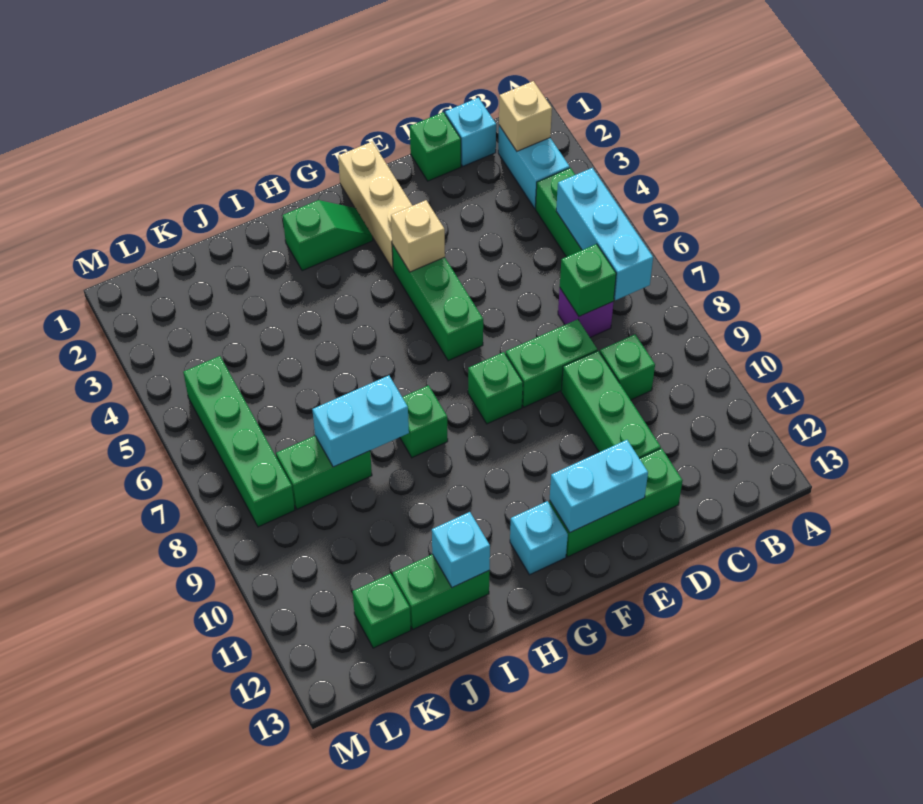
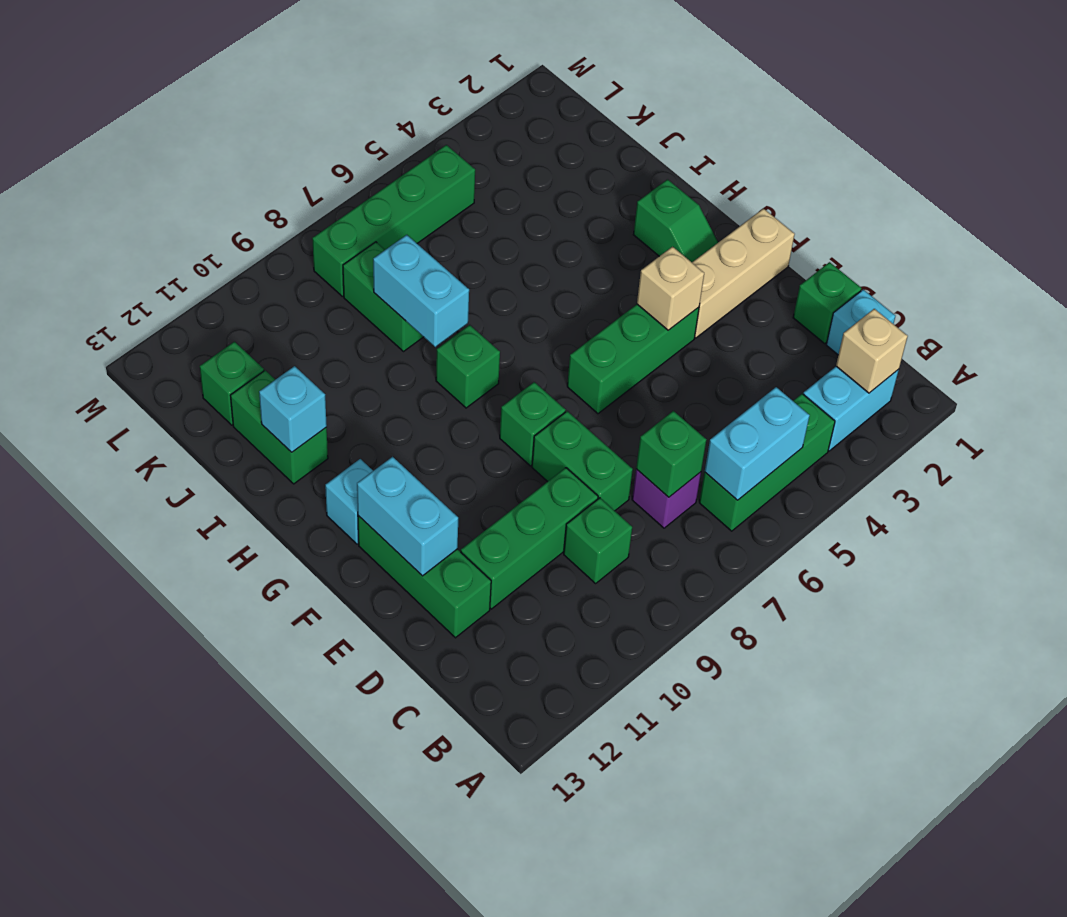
cyan 1x3 brick [556,168,653,300] -> cyan 1x2 brick [705,387,810,500]

